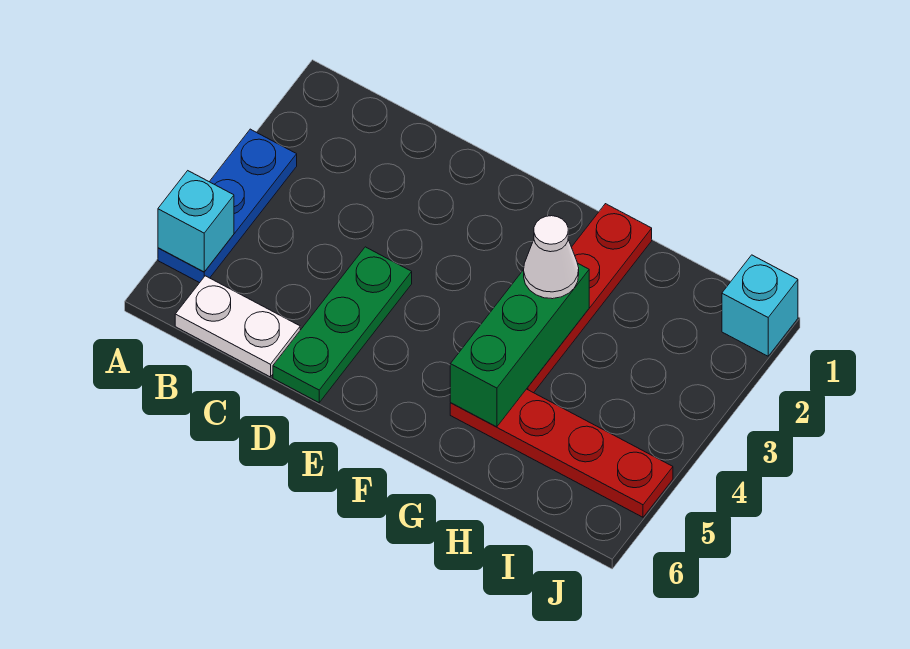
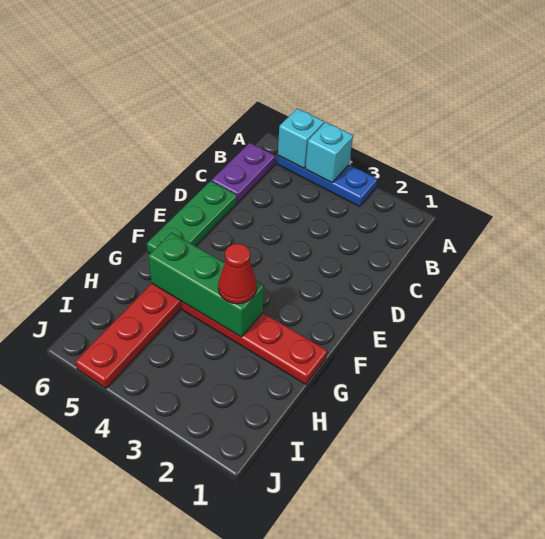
white 1x2 plate [175,276,300,377] -> purple 1x2 plate [212,143,275,203]
green 1x3 plate [273,247,412,403] -> green 1x3 plate turned to [147,181,237,253]
white 1x1 cone [524,216,579,299] -> red 1x1 cone [218,244,257,304]
cyan 1x1 brick [722,255,798,356] -> cyan 1x1 brick moved to [305,122,353,183]

